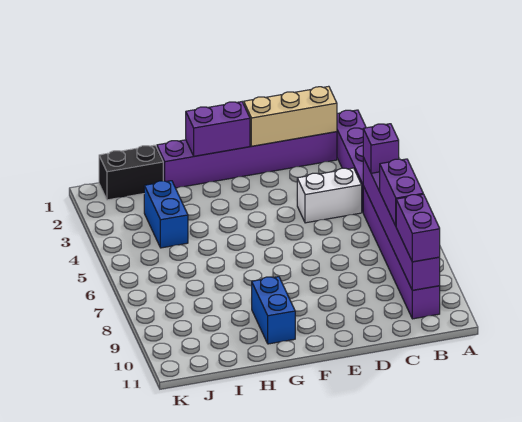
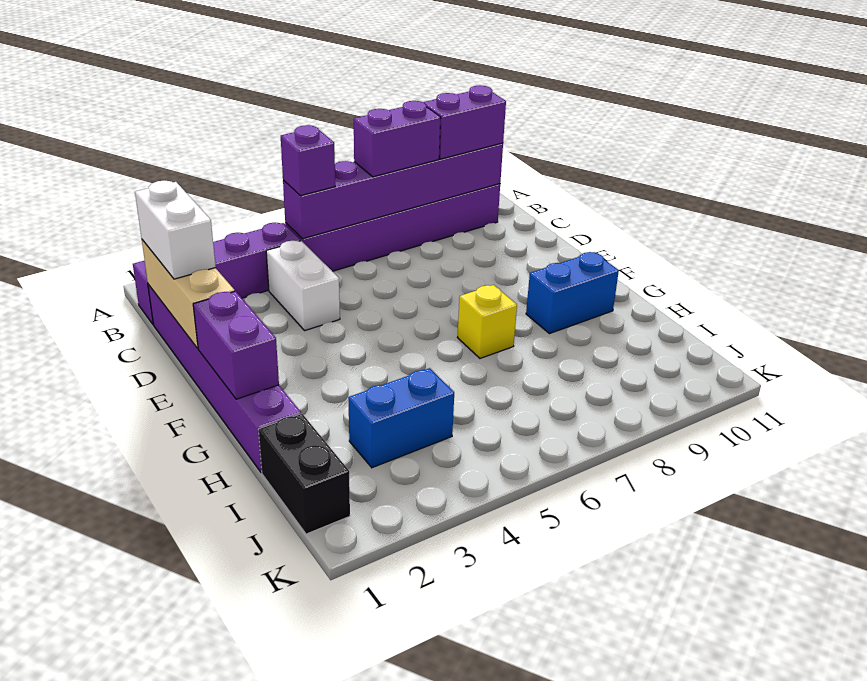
none -> white 1x2 brick [135,180,216,279]
none -> yellow 1x1 brick [458,285,517,358]

